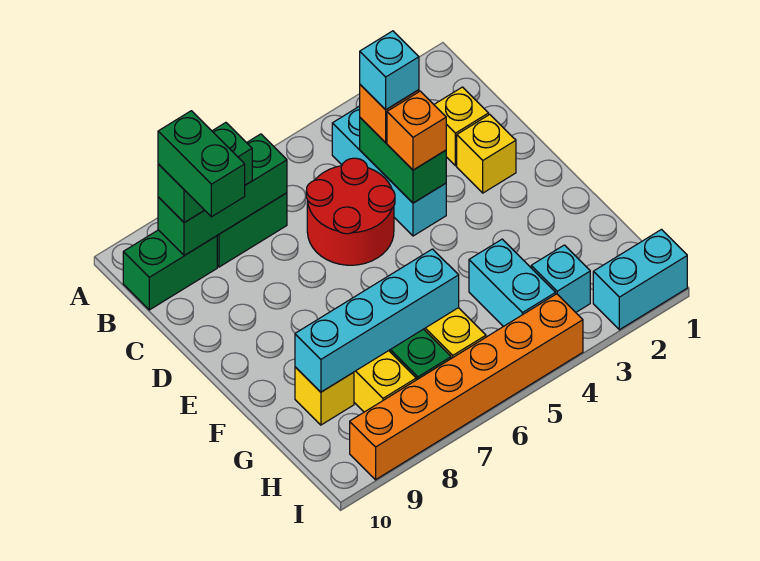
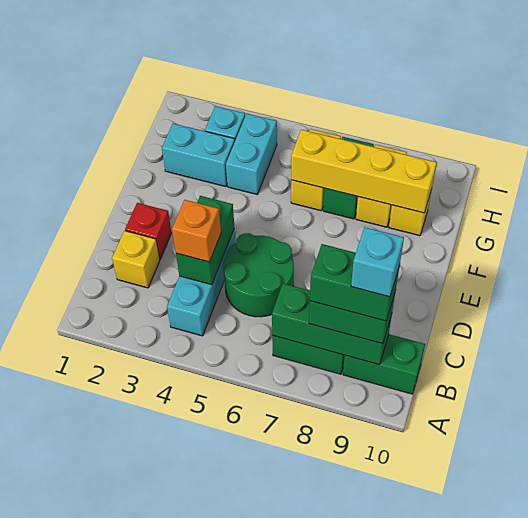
green 1x2 brick [158,111,245,217] -> green 1x2 brick turned to [310,244,399,321]
cyan 1x1 brick [360,31,419,110] -> cyan 1x1 brick moved to [351,227,404,297]
red 2x2 round brick [306,158,395,265] -> green 2x2 round brick [223,233,294,317]
yellow 1x1 brick [457,115,516,193] -> red 1x1 brick [125,203,172,259]
orange 1x1 brick [387,91,446,170] -> none
cyan 1x4 brick [295,249,459,392] -> yellow 1x4 brick [291,130,437,213]
cyan 1x2 brick [593,230,687,330] -> cyan 1x2 brick moved to [162,124,235,187]
orange 1x6 brick [350,294,583,480] -> none

